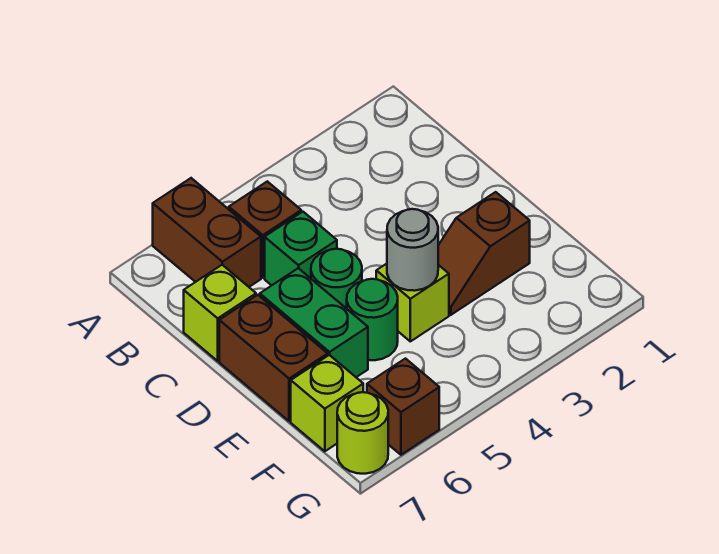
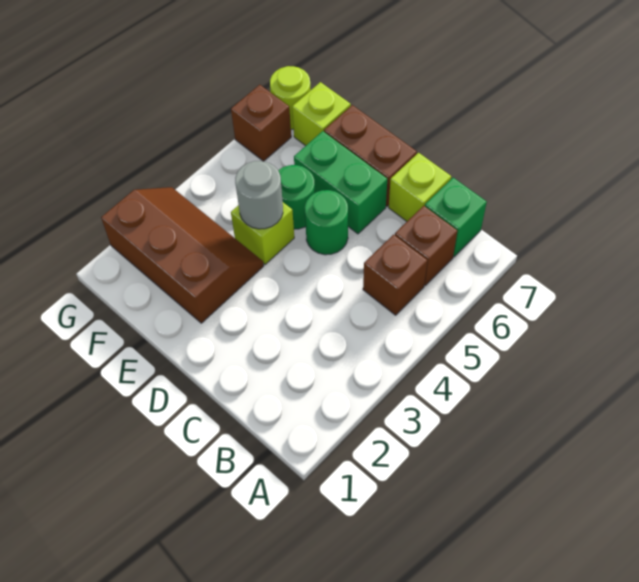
brown 1x2 brick [153,178,261,287] -> brown 1x1 brick [395,206,457,285]
green 1x1 brick [265,212,337,285] -> green 1x1 brick moved to [425,178,487,257]
brown 1x2 slope [438,192,530,315] -> brown 2x3 slope [101,187,264,323]

